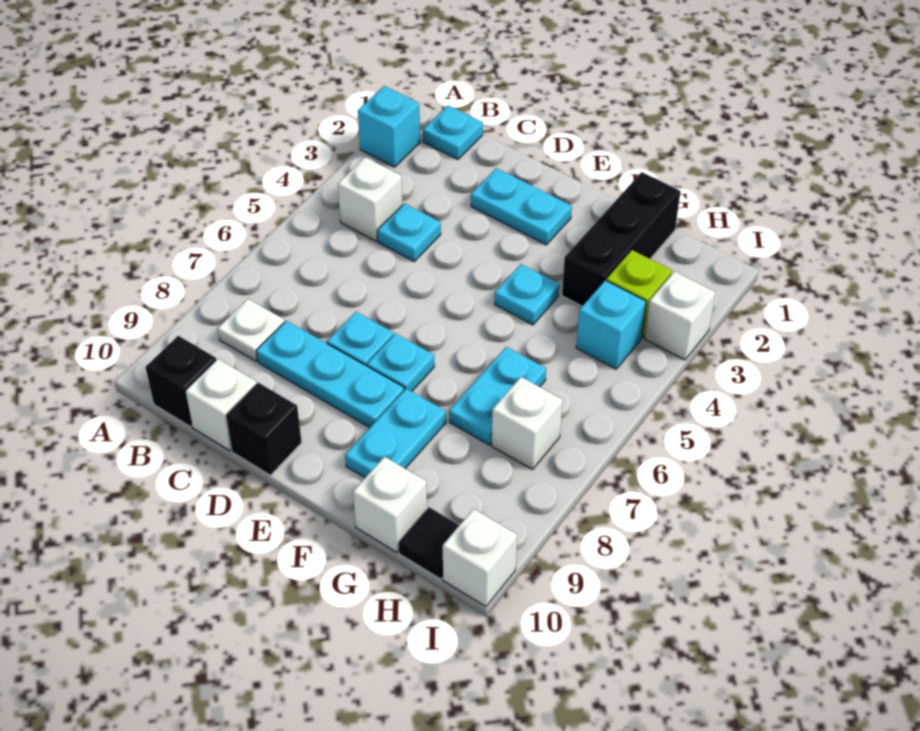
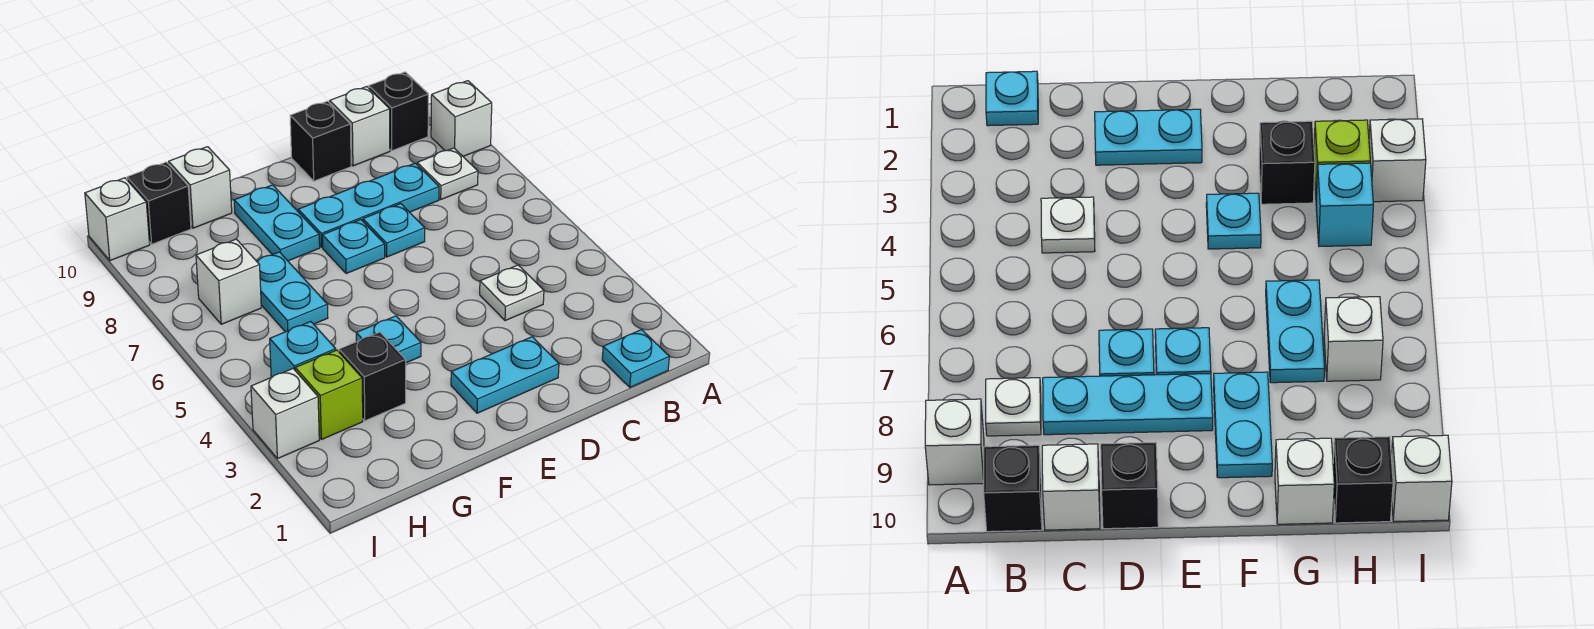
cyan 1x1 brick [358,86,420,167] -> none
white 1x1 brick [338,157,403,241] -> white 1x1 brick moved to [431,81,492,156]
cyan 1x1 plate [377,203,441,261] -> white 1x1 plate [480,265,544,321]
black 1x3 brick [562,172,681,306] -> black 1x1 brick [339,332,406,421]
black 1x1 tile [399,507,459,579] -> black 1x1 brick [127,162,191,244]

